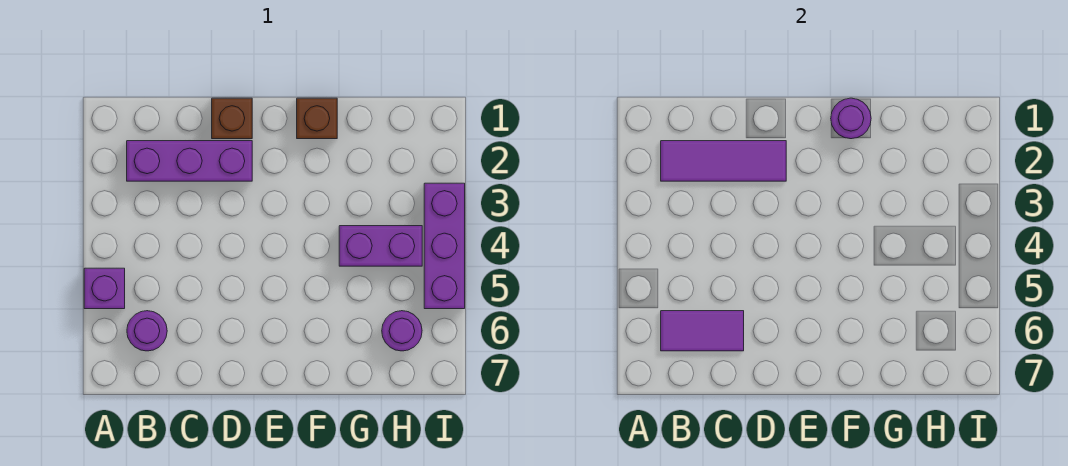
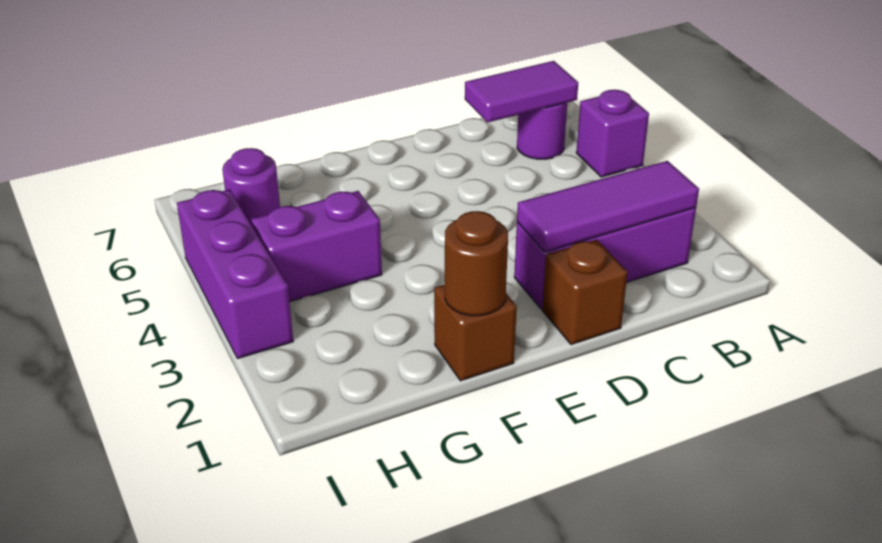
purple 1x1 round brick [831,98,871,139] -> brown 1x1 round brick [445,211,508,316]

